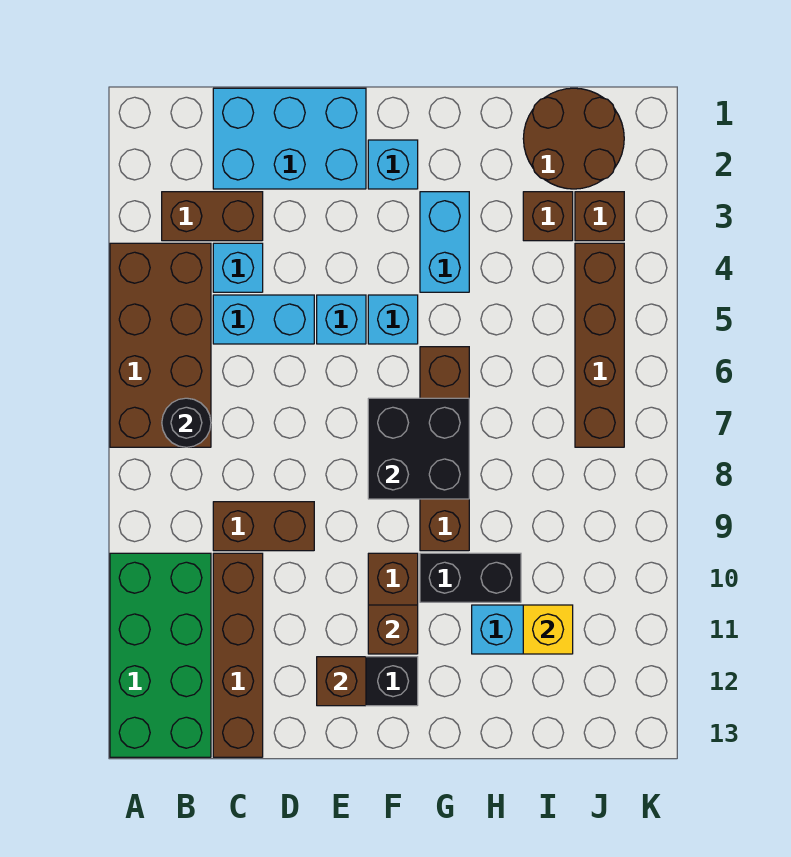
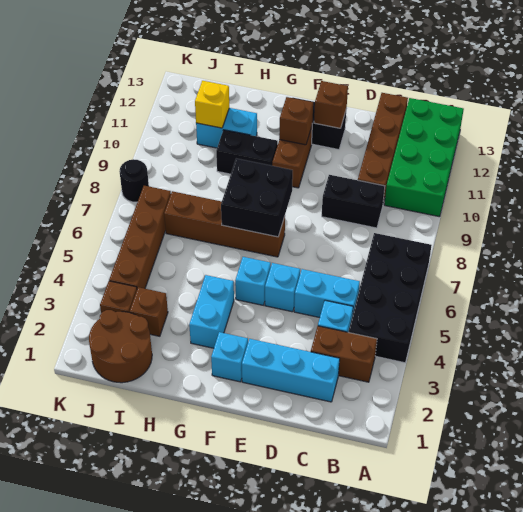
brown 2x4 brick [110,243,211,447] -> black 2x4 brick [348,233,432,363]
black 1x1 round brick [162,398,211,447] -> black 1x1 round brick moved to [119,159,149,202]
cyan 2x3 brick [213,88,366,189] -> cyan 1x3 brick [242,339,340,402]
brown 1x2 brick [213,502,314,551] -> black 1x2 brick [322,175,385,228]
brown 1x4 brick [420,347,469,551] -> brown 1x4 brick turned to [164,191,285,257]

